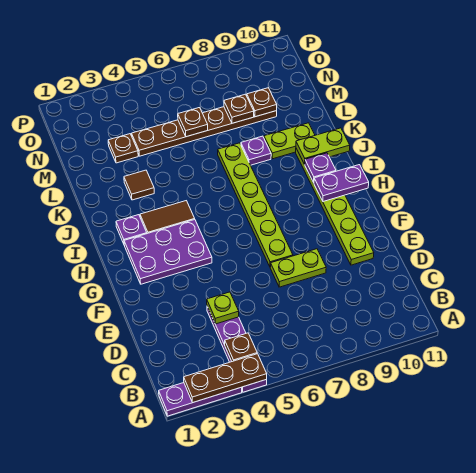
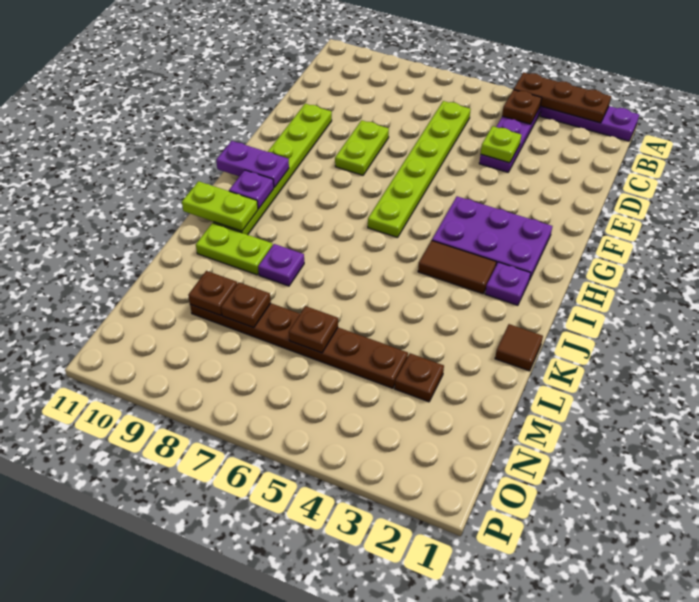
lime 1x2 plate [270,249,326,287] -> lime 1x2 plate turned to [335,120,389,175]
lime 1x6 plate [218,143,293,267] -> lime 1x6 plate moved to [368,101,471,238]
brown 1x1 tile [124,170,154,200] -> brown 1x1 tile moved to [495,324,543,371]

